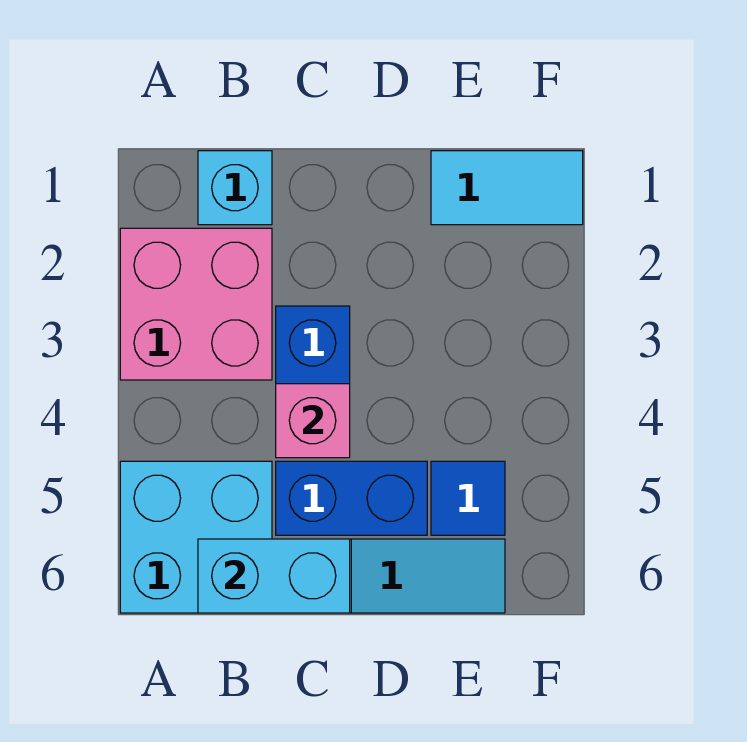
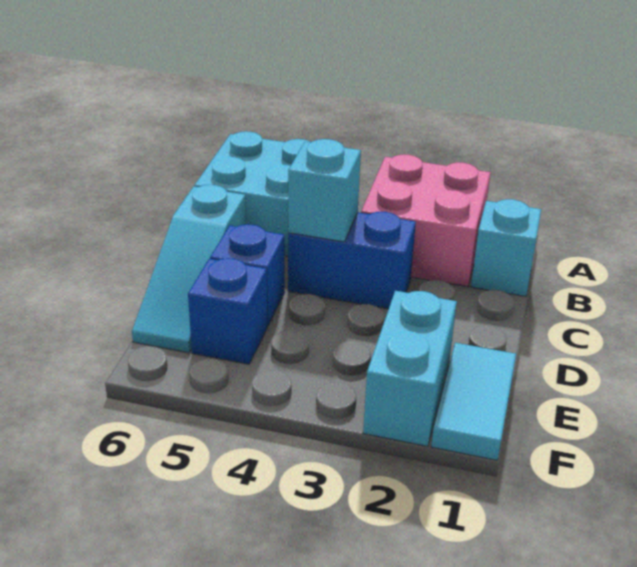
cyan 1x2 brick [198,539,350,613] -> cyan 1x2 brick moved to [363,291,457,446]
pink 1x1 brick [276,384,350,458] -> cyan 1x1 brick [288,139,361,242]
blue 1x2 brick [276,461,427,535] -> blue 1x1 brick [210,224,285,326]
blue 1x1 tile [431,461,505,535] -> blue 1x1 brick [188,258,267,364]

